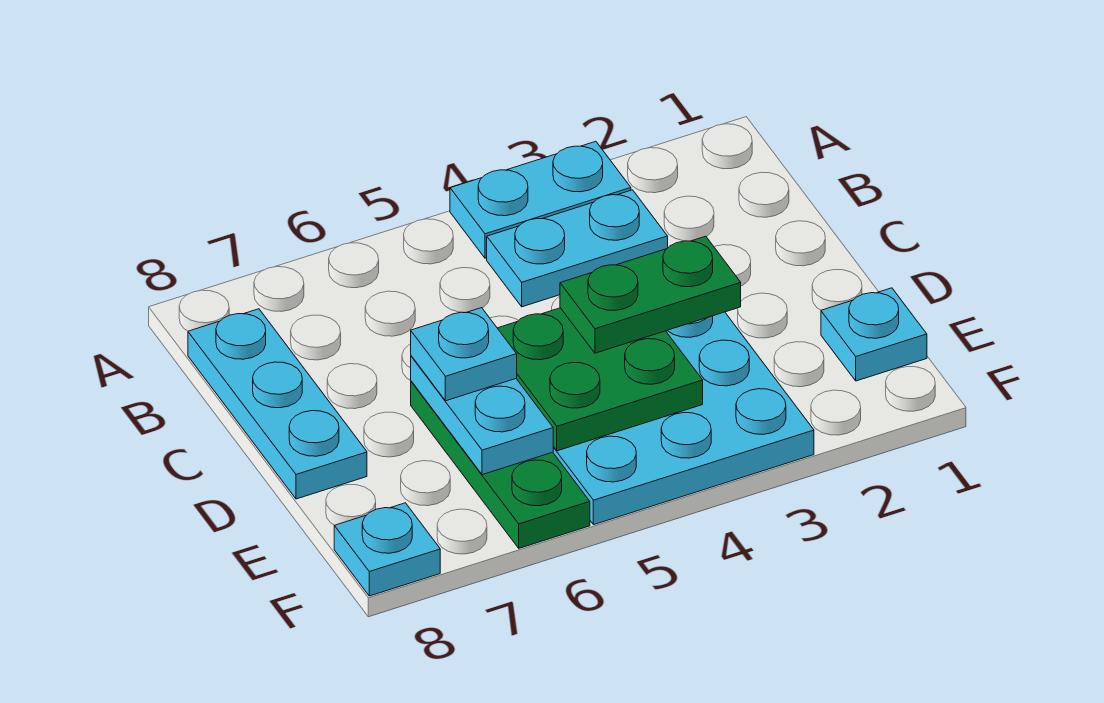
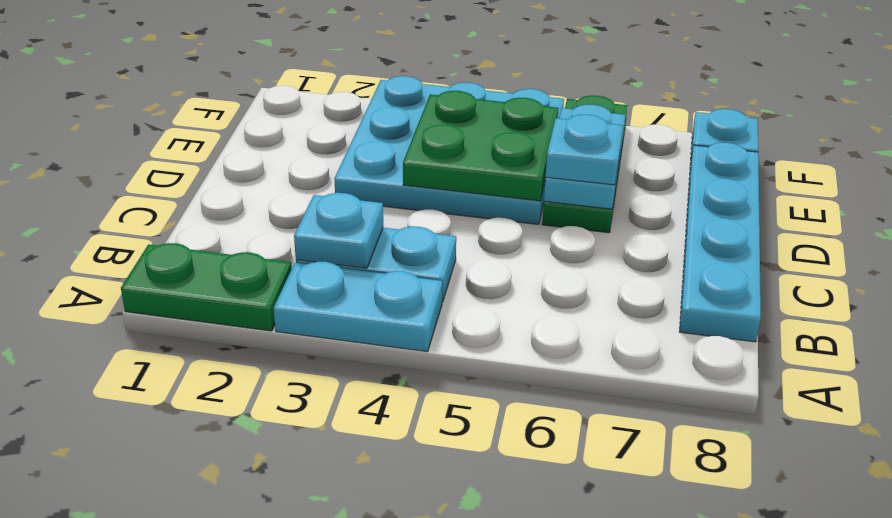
cyan 1x3 plate [188,309,367,499] -> cyan 1x4 plate [680,142,761,342]
green 1x2 plate [560,236,741,353] -> green 1x2 plate moved to [121,243,292,331]
cyan 1x1 plate [821,288,927,381] -> cyan 1x1 plate moved to [294,193,383,268]

